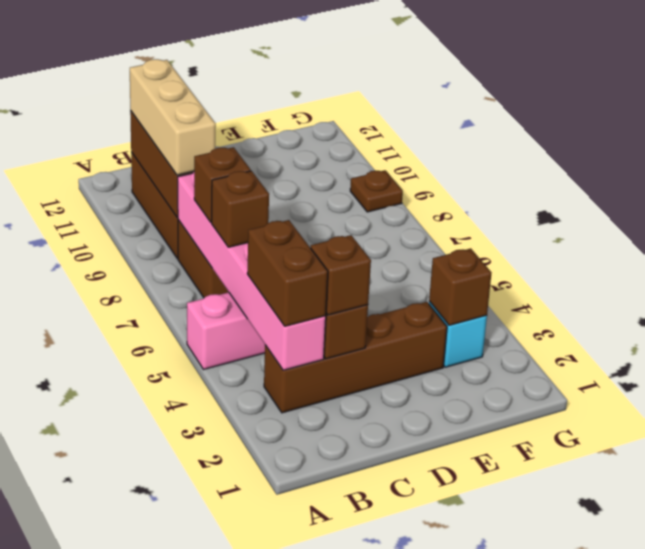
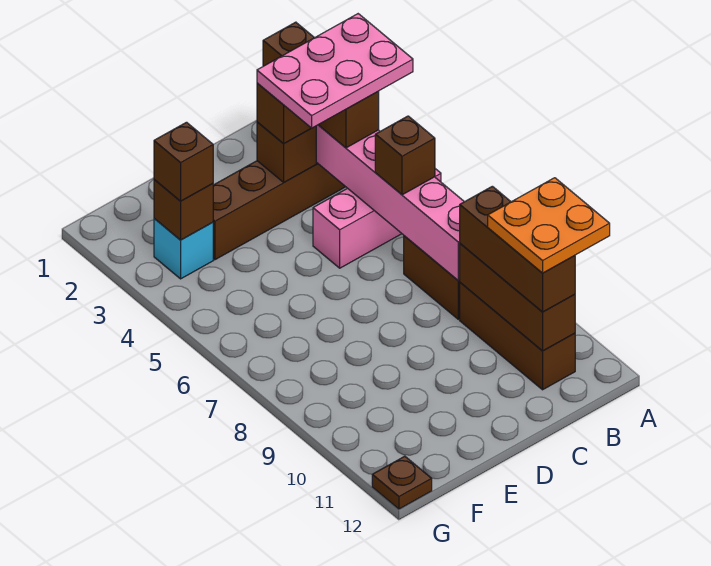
none -> pink 2x3 plate [257,14,413,128]
none -> orange 2x2 plate [488,178,610,273]
brown 1x2 brick [247,220,328,326] -> brown 1x3 brick [263,22,379,148]
brown 1x1 brick [194,147,251,222] -> brown 1x1 brick moved to [154,122,213,201]
tan 1x3 brick [130,59,216,175] -> brown 1x3 brick [460,186,575,312]
brown 1x1 plate [350,170,403,212] -> brown 1x1 plate moved to [372,456,432,509]

